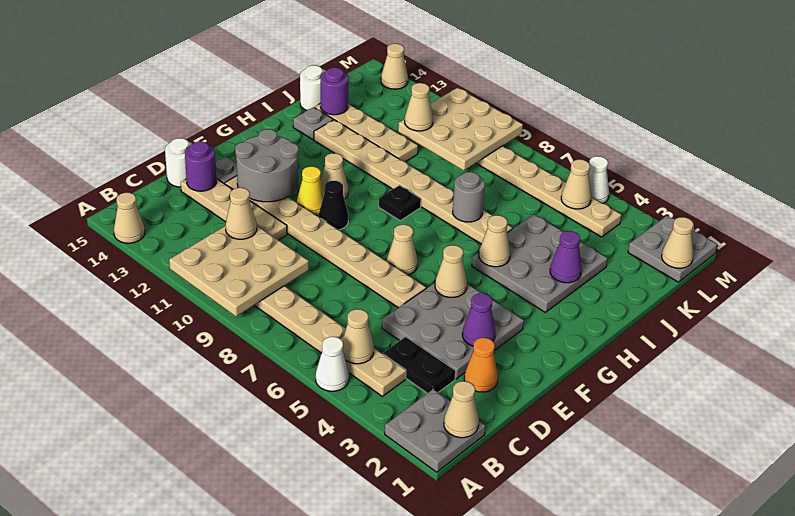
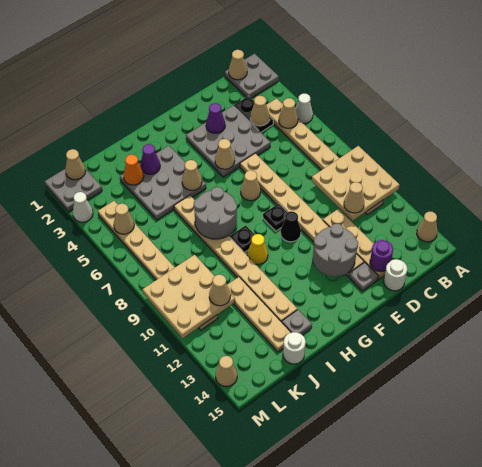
orange 1x1 cone [464,338,498,392] -> orange 1x1 cone moved to [124,155,144,185]
none -> black 1x1 plate [263,203,288,231]
yellow 1x1 cone [297,167,324,216] -> yellow 1x1 cone moved to [247,234,268,264]
tan 1x1 cone [321,153,348,199] -> tan 1x1 cone moved to [250,96,270,126]
grey 1x1 round brick [453,172,485,222] -> grey 2x2 round brick [194,187,237,239]
purple 1x1 round brick [321,68,349,115] -> none
white 1x1 cone [589,156,609,204] -> white 1x1 cone moved to [73,192,93,222]

